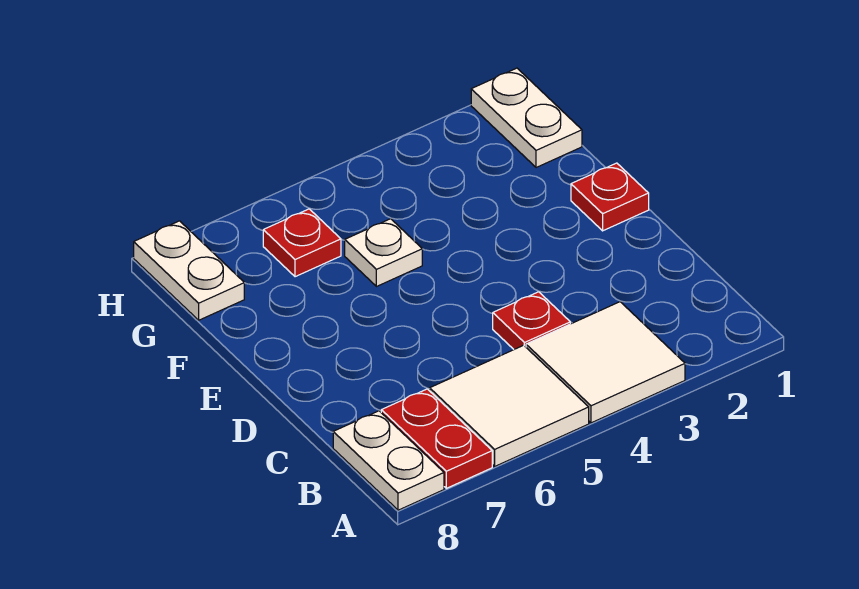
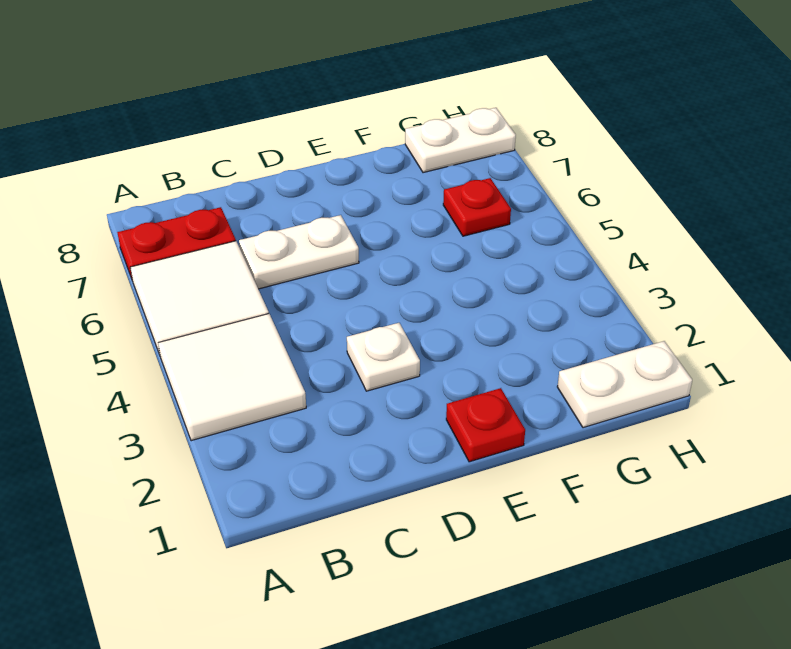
white 1x2 plate [333,411,444,510] -> white 1x2 plate moved to [239,215,359,289]
red 1x1 plate [493,292,570,349] -> none
white 1x1 plate [345,219,422,287] -> white 1x1 plate moved to [347,323,420,391]

